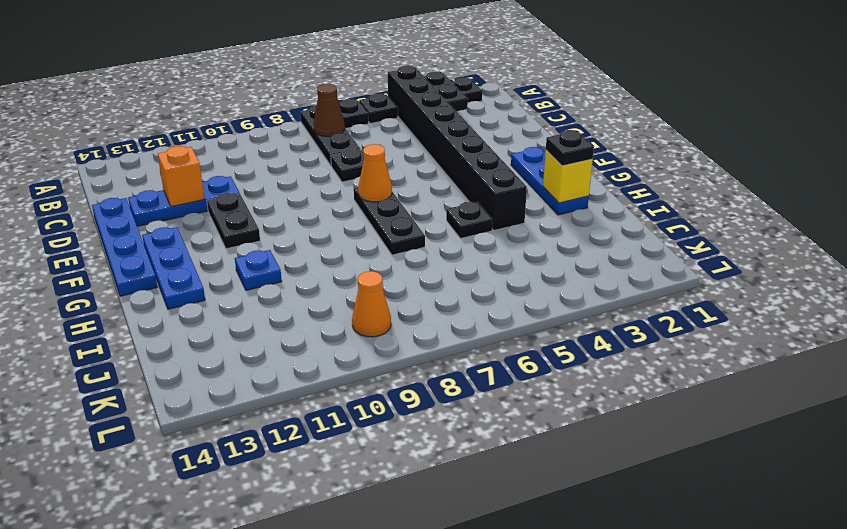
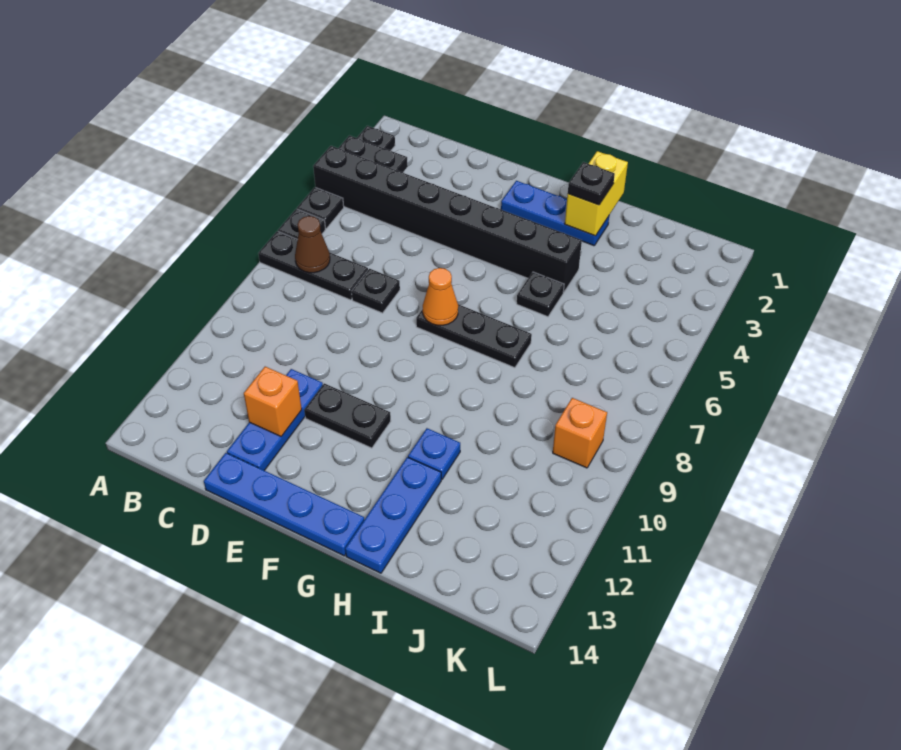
blue 1x3 plate [142,227,205,309] -> blue 1x3 plate turned to [345,457,441,573]
yellow 1x1 brick [543,150,593,203] -> yellow 1x2 brick [565,151,628,236]
orange 1x1 cone [352,271,391,337] -> orange 1x1 brick [553,398,607,468]

